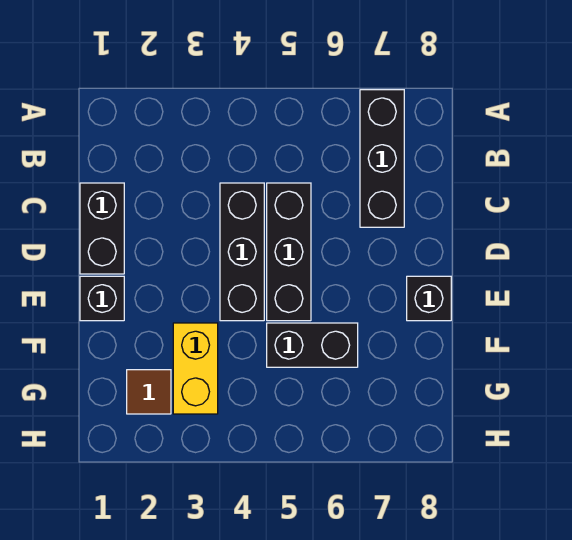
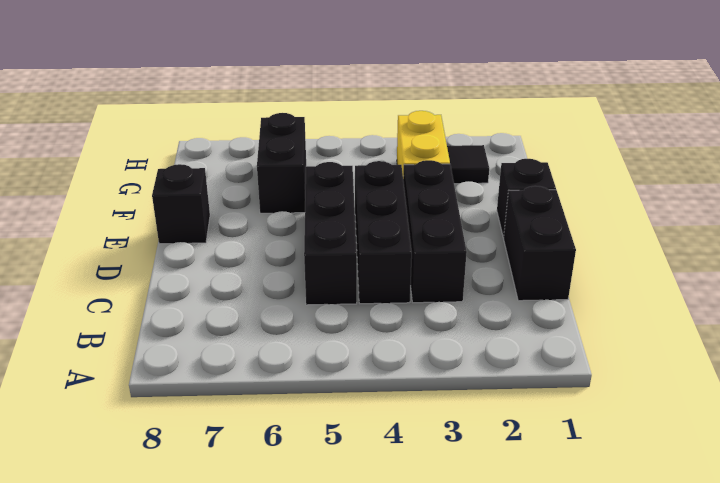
black 1x3 brick [360,90,404,227] -> black 1x3 brick moved to [403,160,467,303]
black 1x2 brick [267,323,358,367] -> black 1x2 brick turned to [257,113,306,213]
brown 1x1 tile [127,370,171,414] -> black 1x1 tile [447,145,489,184]

